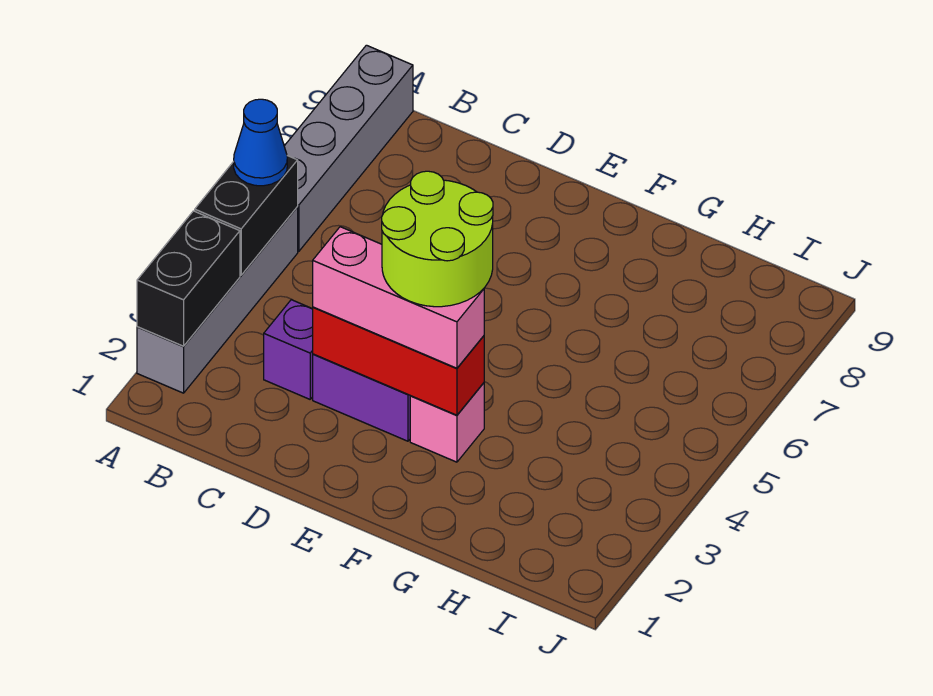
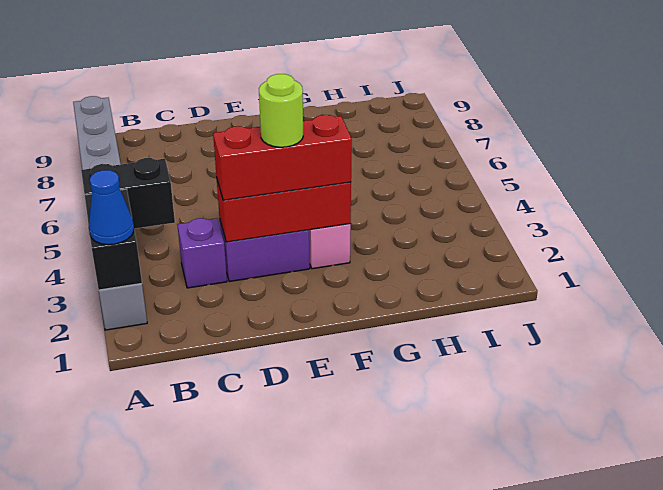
black 1x2 brick [195,156,298,275] -> black 1x2 brick turned to [81,158,175,229]
blue 1x1 cone [234,99,287,186] -> blue 1x1 cone moved to [89,170,134,245]
pink 1x3 brick [313,227,484,368] -> red 1x3 brick [213,115,352,200]
lime 2x2 round brick [382,171,493,307] -> lime 1x1 round brick [259,74,303,147]

